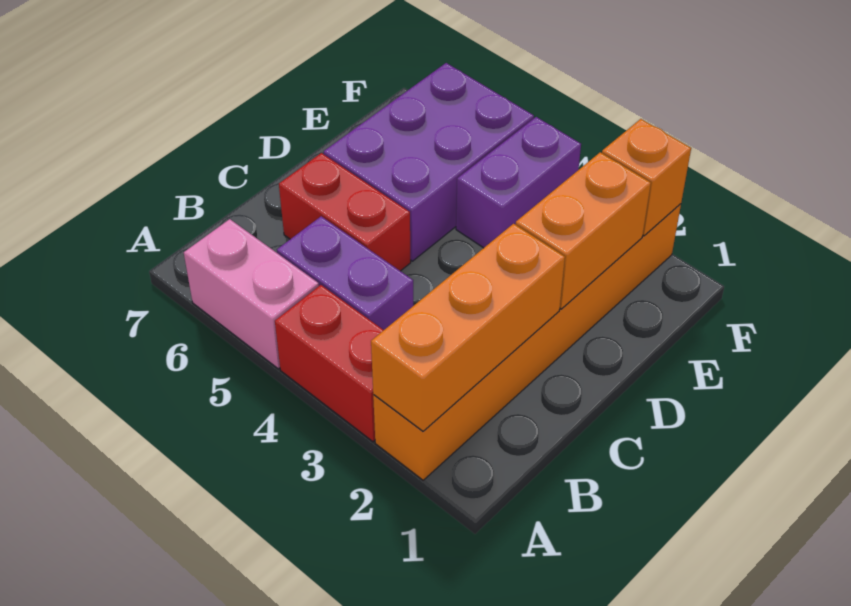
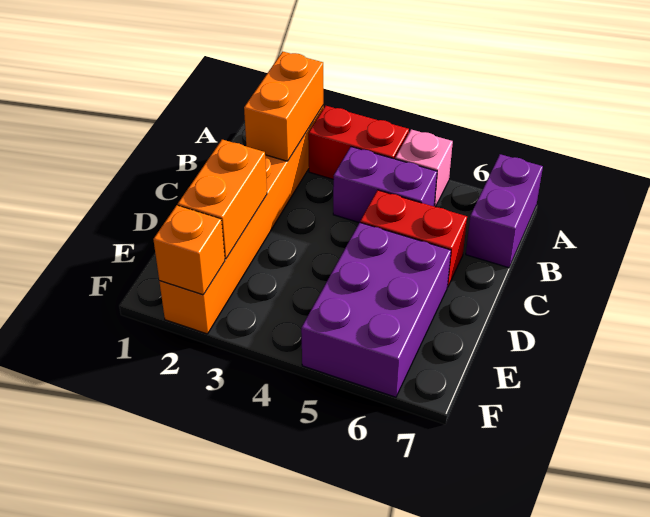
orange 1x3 brick [371,224,565,431] -> orange 1x2 brick [244,52,323,161]
pink 1x2 brick [184,219,319,369] -> pink 1x1 brick [395,129,453,207]
purple 1x2 brick [456,117,581,248] -> purple 1x2 brick moved to [466,154,543,268]

